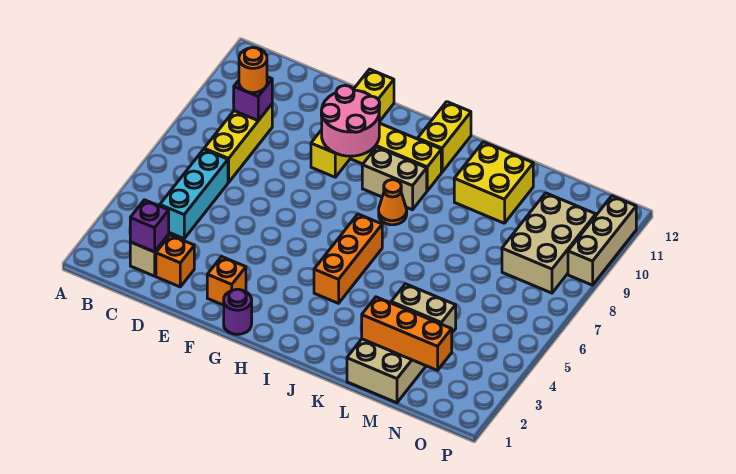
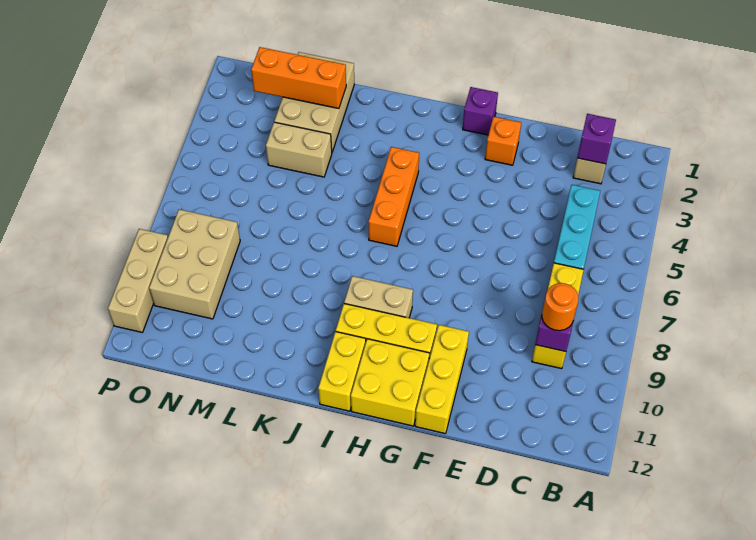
orange 1x1 brick [156,235,194,287] -> none
yellow 1x4 brick [311,69,394,177] -> yellow 1x3 brick [415,325,469,434]
pink 2x2 round brick [321,86,380,156] -> none
purple 1x1 round brick [224,289,252,334] -> purple 1x1 brick [463,87,498,135]
orange 1x1 cone [379,180,407,225] -> none
yellow 2x2 brick [454,142,533,223] -> yellow 2x2 brick moved to [351,339,429,426]

